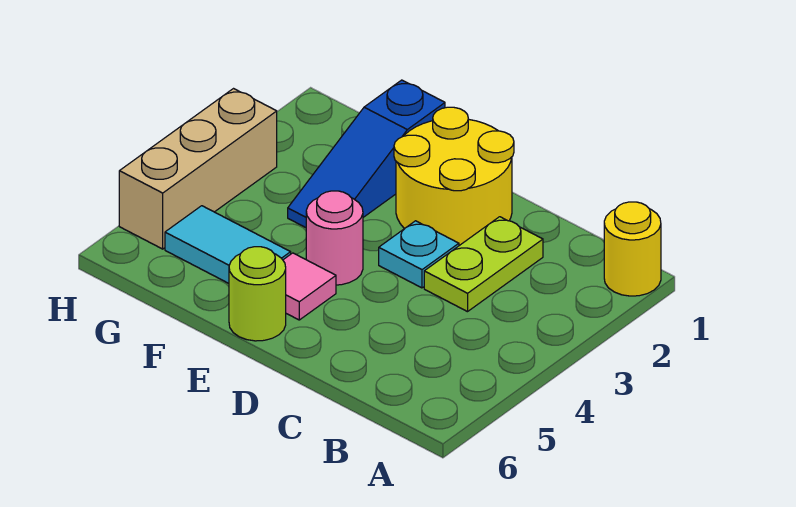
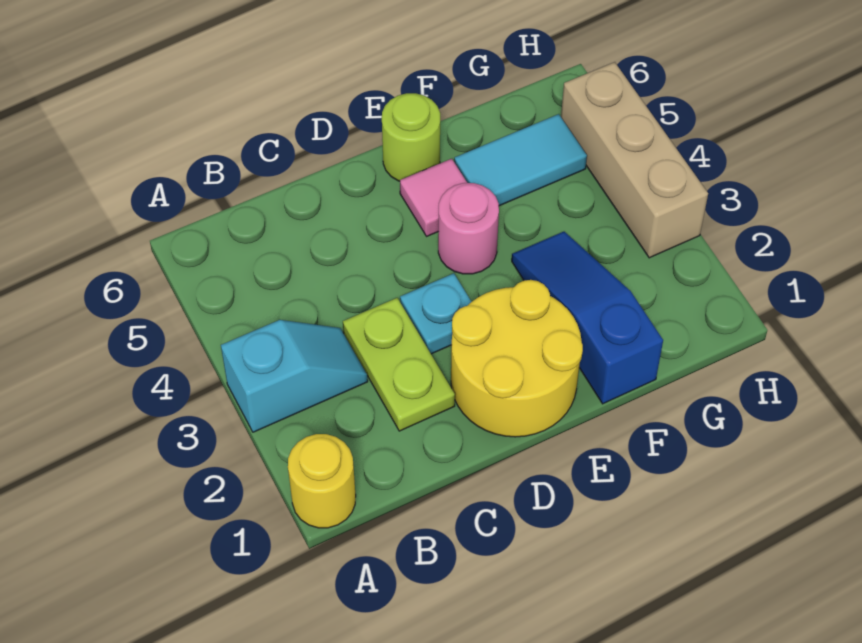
none -> cyan 1x2 slope [221,320,368,432]

